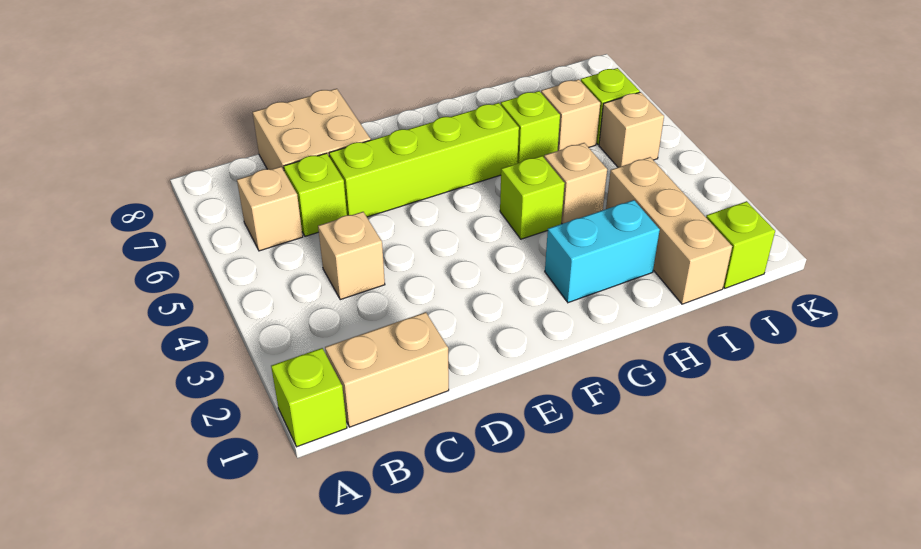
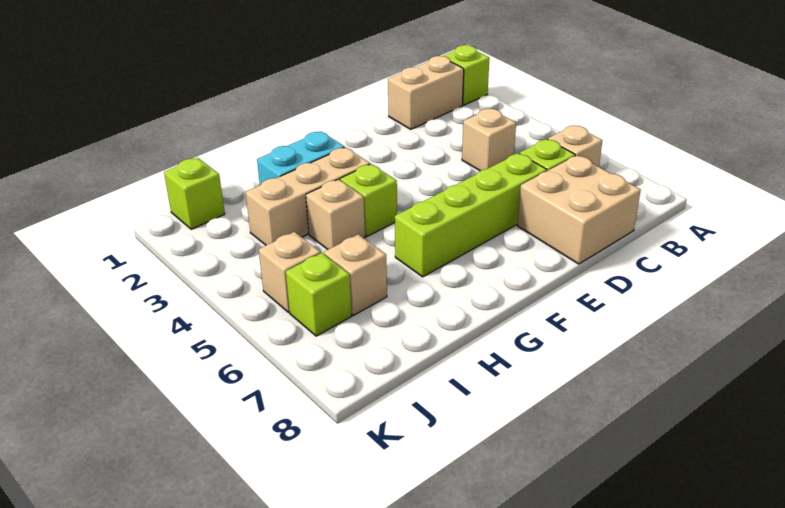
lime 1x1 brick [500,91,560,163] -> none
tan 1x3 brick [606,157,732,304] -> tan 1x3 brick turned to [246,147,370,245]

